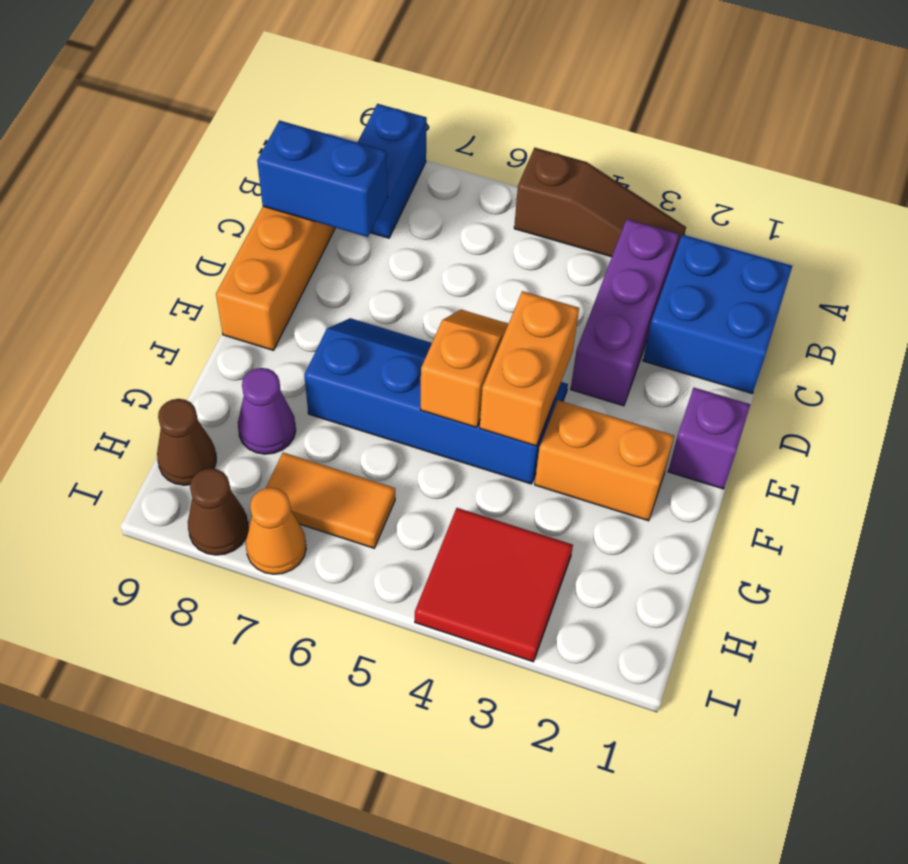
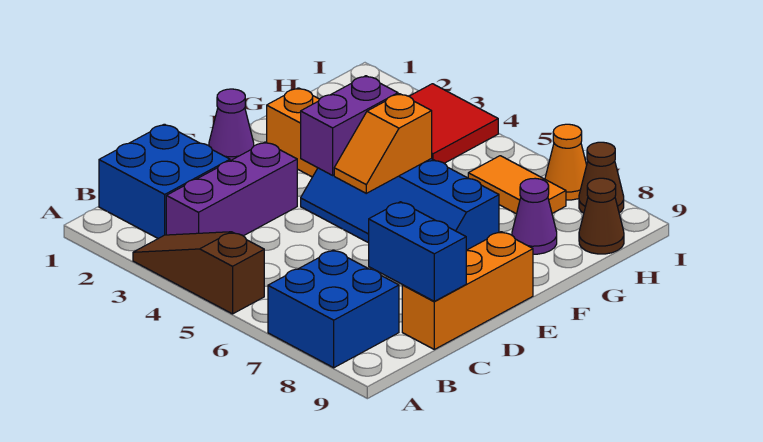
blue 1x2 brick [357,104,427,238] -> blue 2x2 brick [268,250,399,368]
purple 1x1 brick [668,388,750,489] -> purple 1x1 cone [209,89,254,161]
orange 1x2 brick [480,291,579,446] -> purple 1x2 brick [301,76,398,175]

